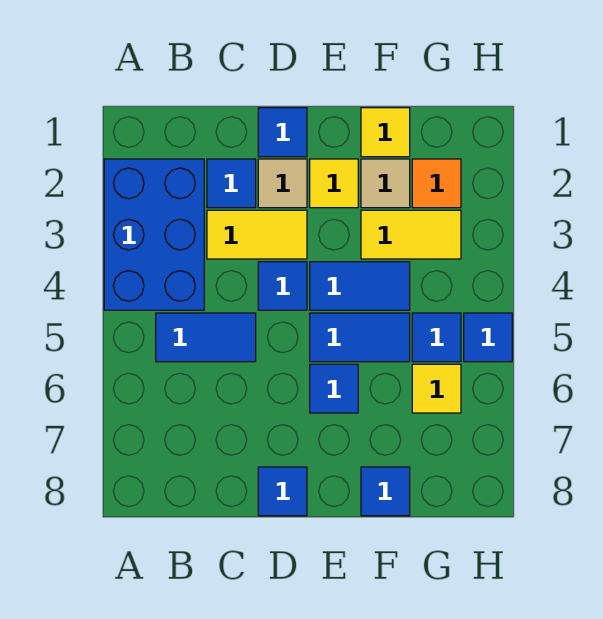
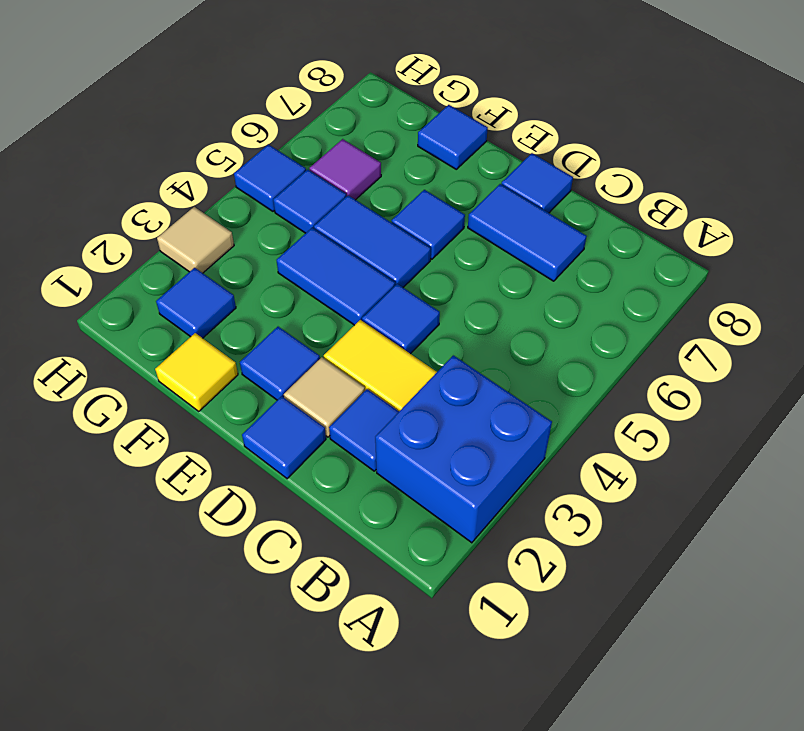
blue 2x3 brick [104,159,204,310] -> blue 2x2 brick [375,355,552,543]
blue 1x2 tile [156,313,256,362] -> blue 1x2 tile moved to [468,184,587,281]
yellow 1x1 tile [310,159,358,208] -> blue 1x1 tile [240,327,320,400]
tan 1x1 tile [361,159,410,208] -> tan 1x1 tile moved to [157,207,234,273]
yellow 1x2 tile [361,210,461,259] -> none
orange 1x1 tile [412,159,461,208] -> blue 1x1 tile [156,268,236,338]
yellow 1x1 tile [412,364,461,413] -> purple 1x1 tile [309,139,381,200]

